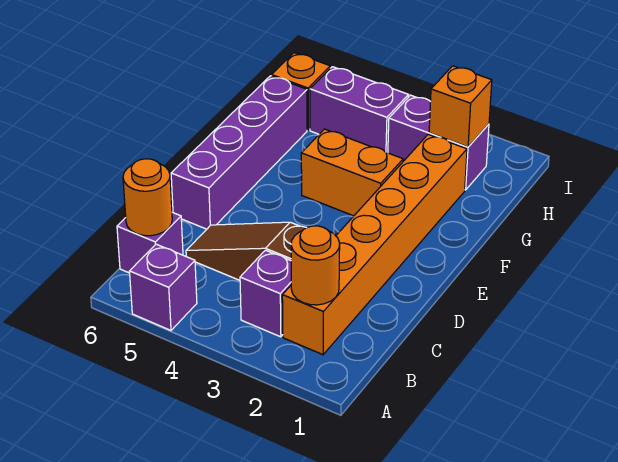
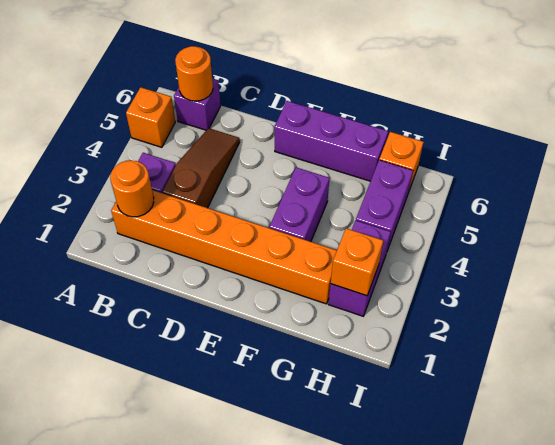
purple 1x1 brick [130,244,197,330] -> orange 1x1 brick [126,87,175,147]
purple 1x4 brick [171,76,307,229] -> purple 1x3 brick [274,101,388,181]
orange 1x2 brick [301,129,403,216] -> purple 1x2 brick [269,167,329,242]

